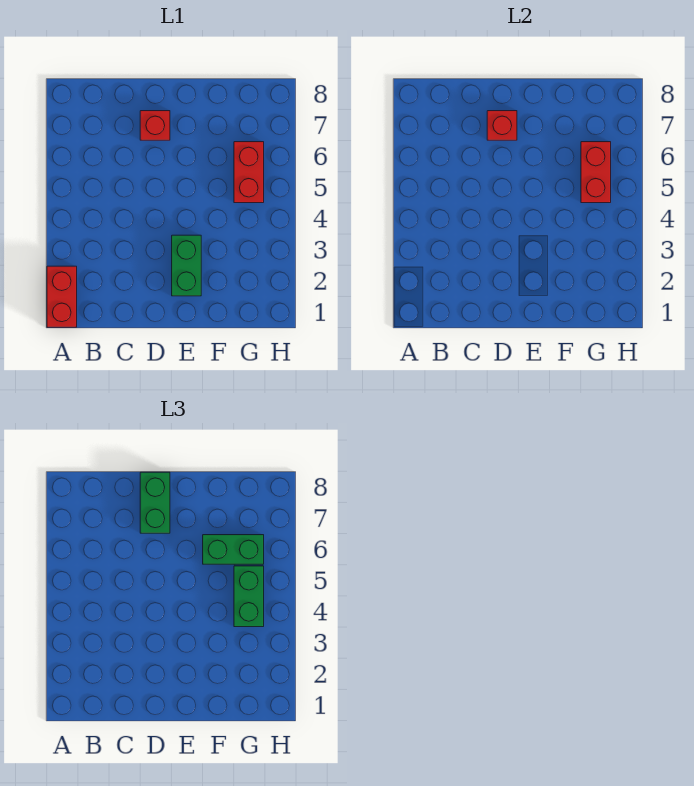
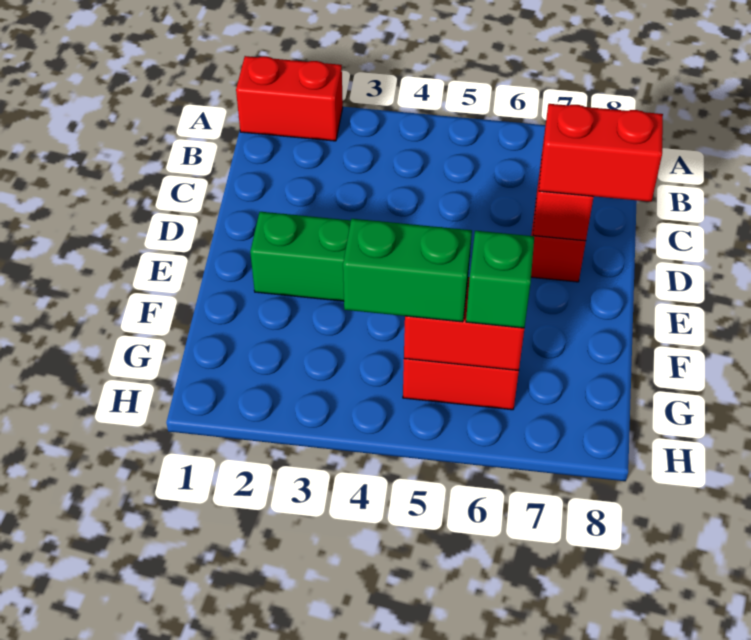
green 1x2 brick [140,472,170,533] -> red 1x2 brick [539,104,663,202]
green 1x2 brick [203,535,264,564] -> green 1x1 brick [466,231,534,328]

